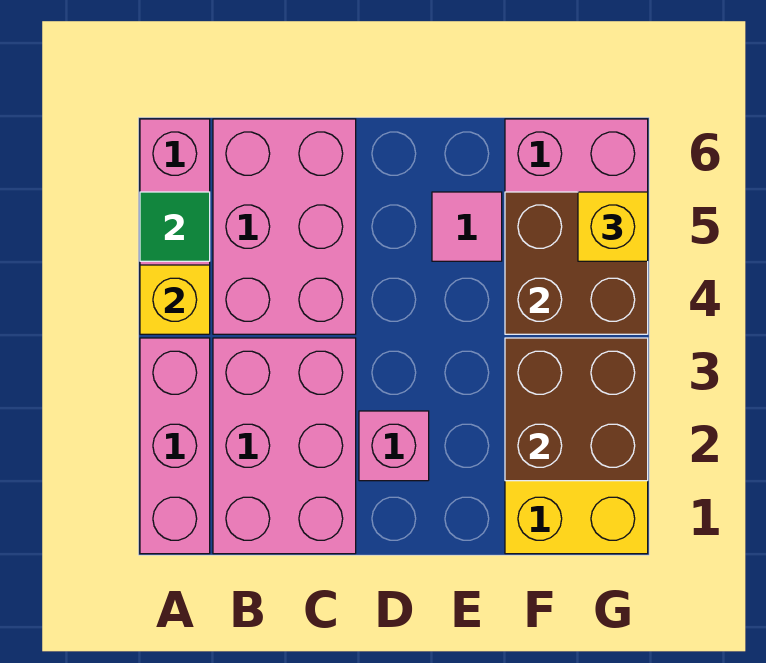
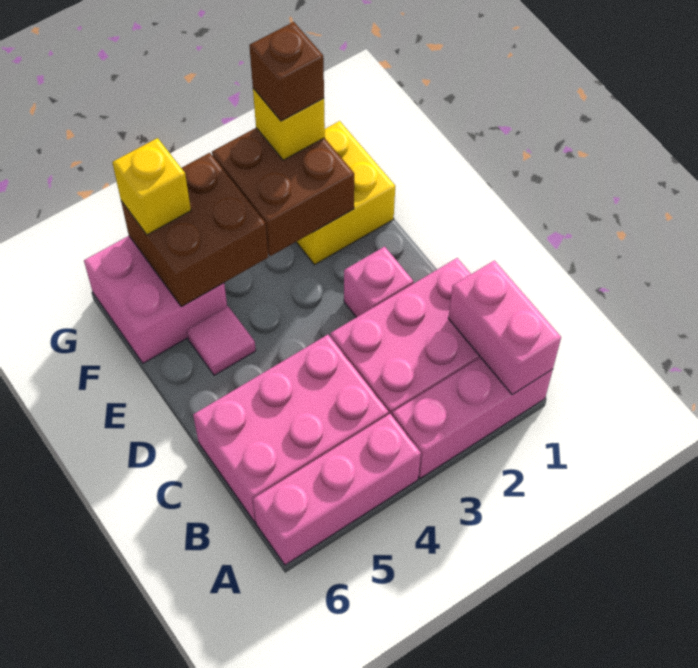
none -> pink 1x2 brick [448,260,561,395]
yellow 1x1 brick [140,265,210,334] -> yellow 1x1 brick moved to [253,88,325,160]
green 1x1 tile [140,192,210,261] -> none
none -> brown 1x1 brick [249,22,324,121]

